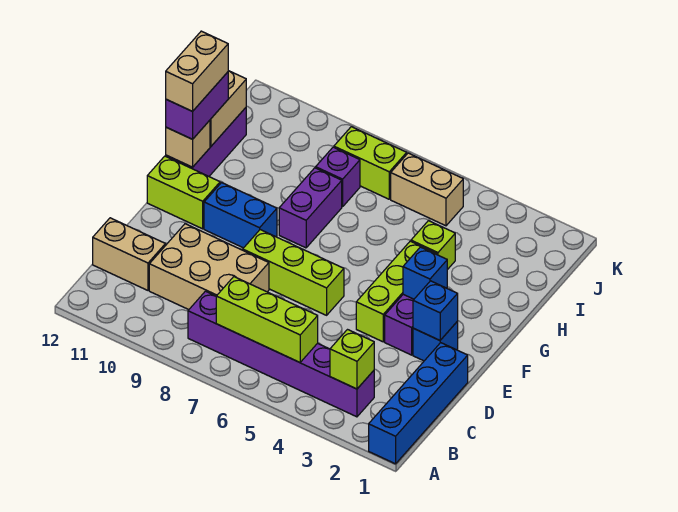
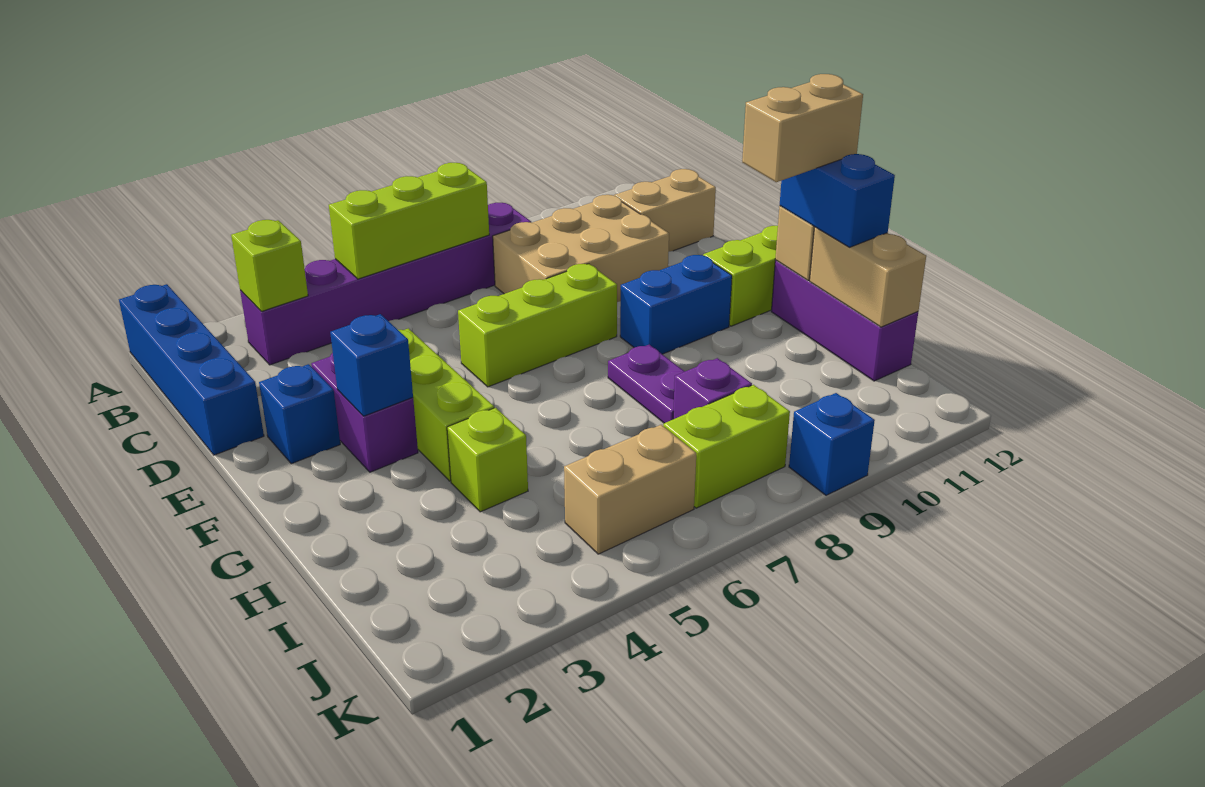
blue 1x1 brick [413,281,458,340] -> blue 1x1 brick moved to [789,393,875,495]
purple 1x2 brick [279,168,342,248] -> purple 1x2 plate [608,345,685,423]
purple 1x2 brick [166,72,228,139] -> blue 1x2 brick [780,154,895,247]
tan 1x2 brick [166,31,228,111] -> tan 1x2 brick turned to [742,74,863,182]

